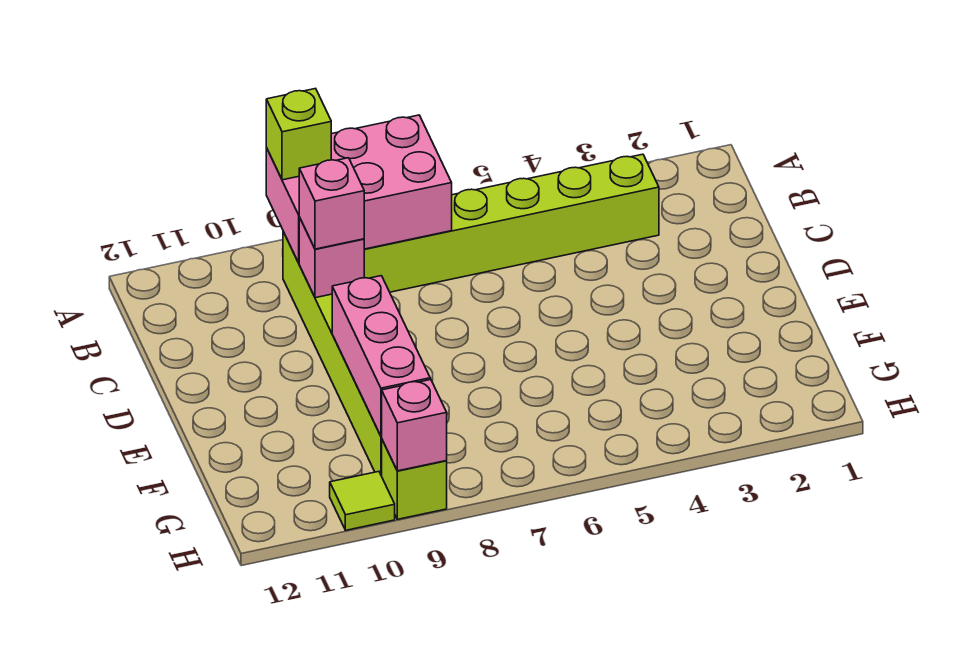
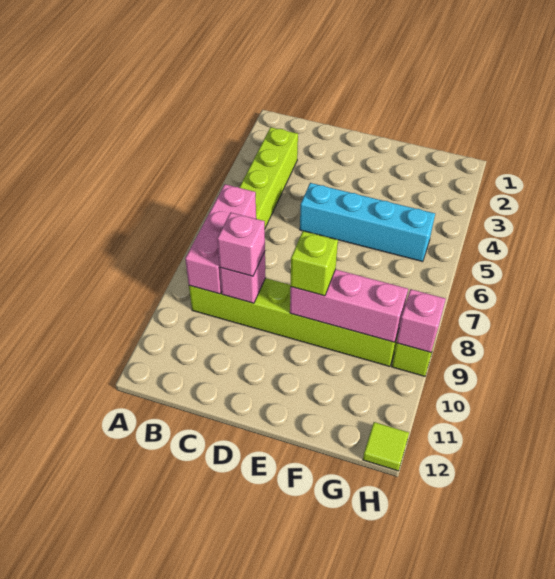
pink 2x3 brick [266,115,452,263] -> pink 1x3 brick [185,184,256,294]
lime 1x1 brick [266,89,331,180] -> lime 1x1 brick moved to [291,231,338,296]
none -> cyan 1x4 brick [300,183,435,262]
lime 1x1 tile [330,472,395,530] -> lime 1x1 tile moved to [363,422,409,471]

